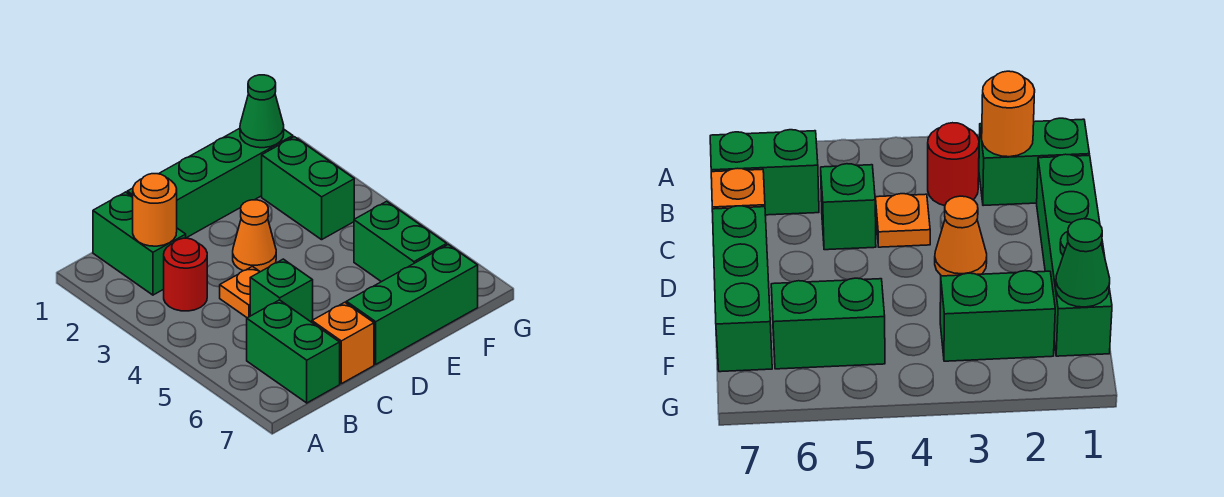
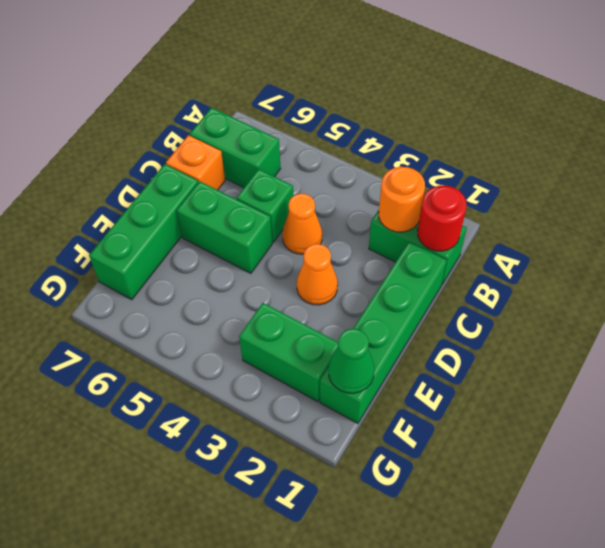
red 1x1 round brick [164,238,207,311] -> red 1x1 round brick moved to [418,185,466,251]
orange 1x1 plate [220,267,260,318] -> orange 1x1 cone [282,194,322,254]
green 1x2 brick [354,201,447,282] -> green 1x2 brick moved to [177,181,272,273]

